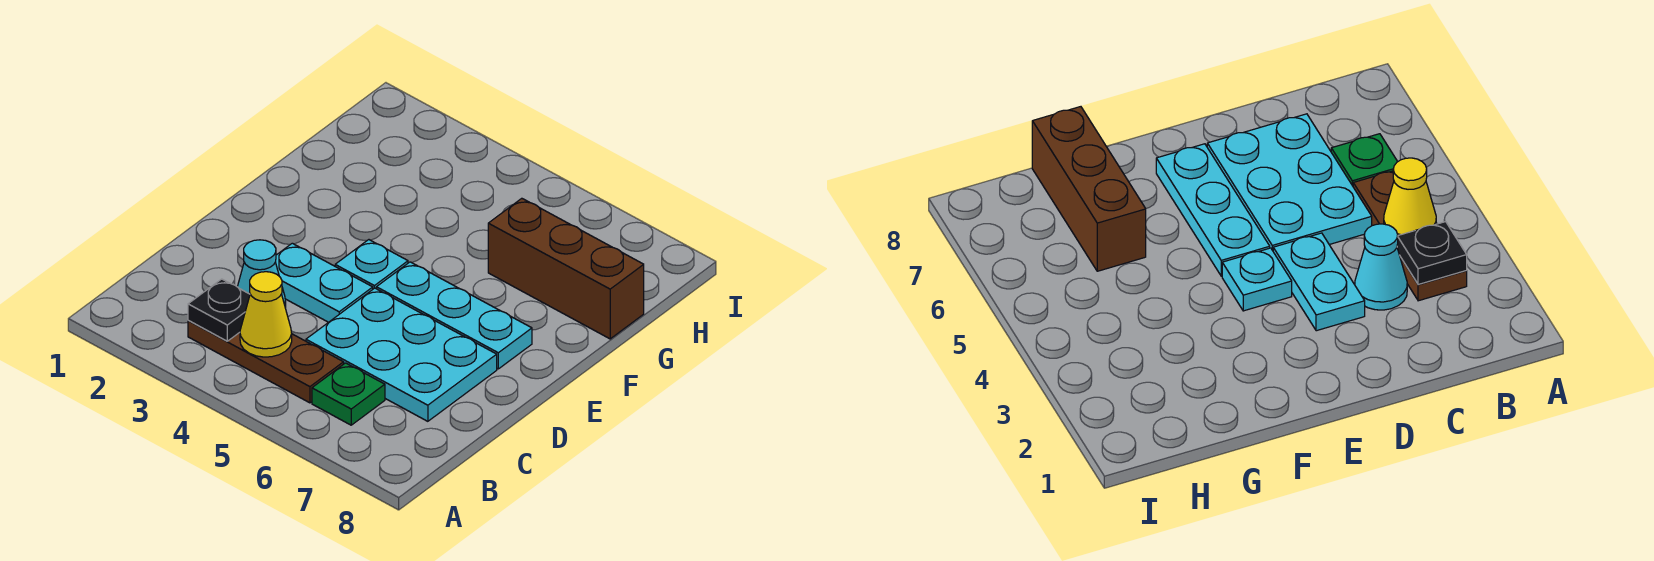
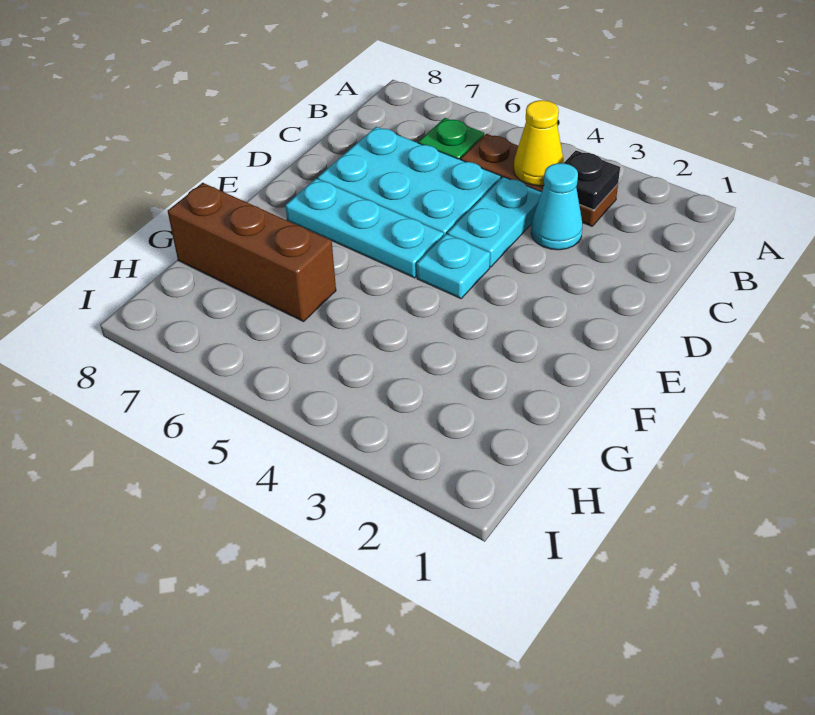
cyan 1x2 plate [276,243,373,322] -> cyan 1x2 plate turned to [447,177,542,267]

